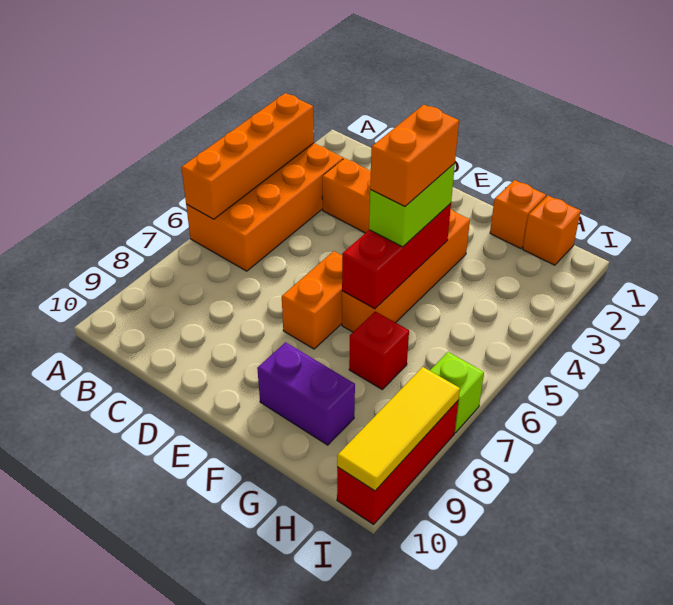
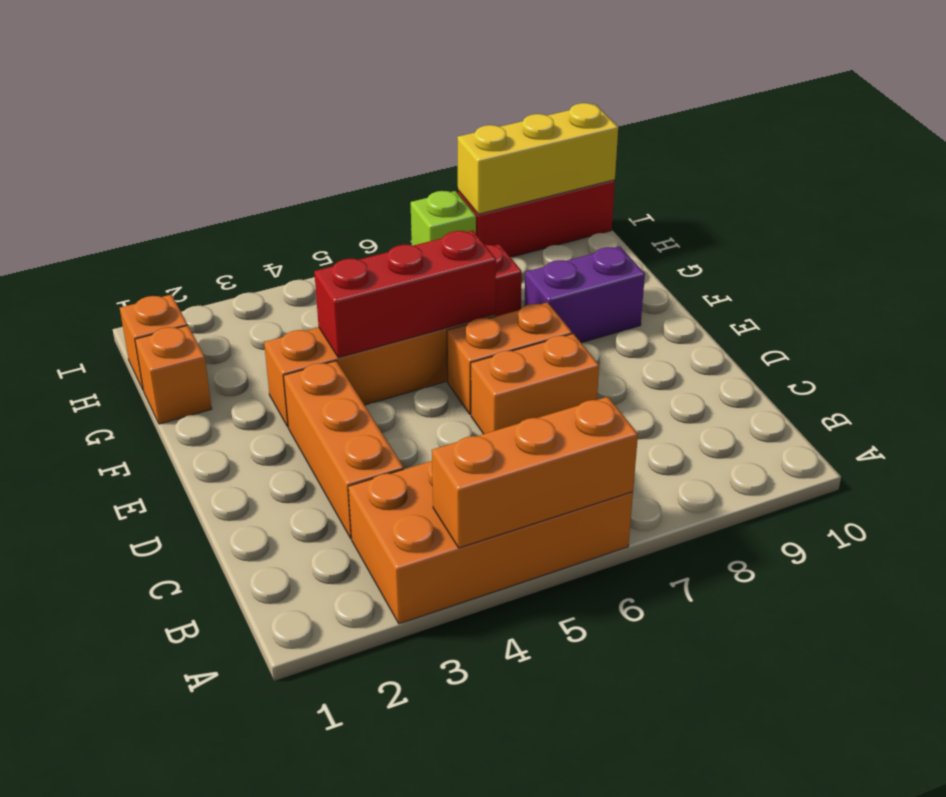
orange 1x4 brick [181,93,314,219] -> orange 1x3 brick [432,397,638,548]
lime 1x2 brick [369,163,455,247] -> none
orange 1x2 brick [370,105,459,206] -> orange 1x2 brick moved to [471,334,599,434]
purple 1x2 brick [257,342,355,445] -> purple 1x2 brick turned to [524,247,645,343]
yellow 1x3 tile [337,367,460,491] -> yellow 1x3 brick [457,103,618,214]

